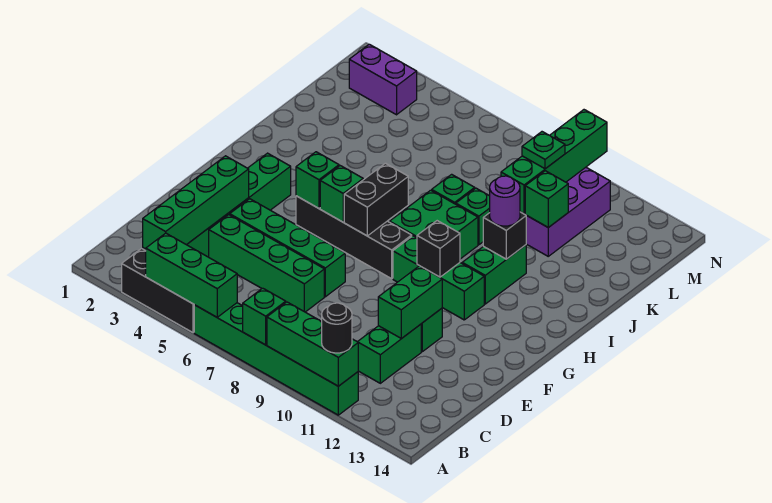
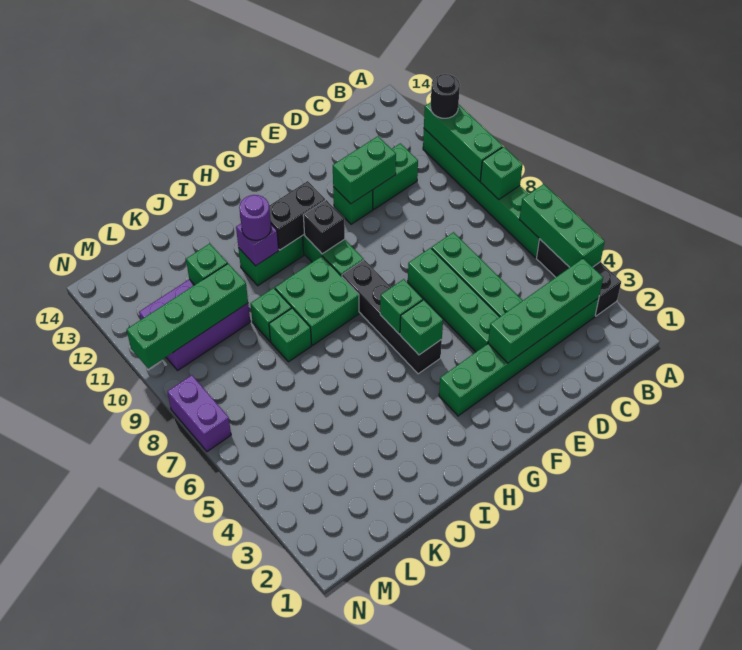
black 1x2 brick [344,163,408,236] -> black 1x2 brick moved to [269,181,325,250]
black 1x1 brick [483,212,526,259] -> purple 1x1 brick [236,224,279,266]
green 1x1 plate [522,132,565,169] -> none
purple 1x2 brick [349,44,417,115] -> purple 1x2 brick moved to [167,375,231,452]

